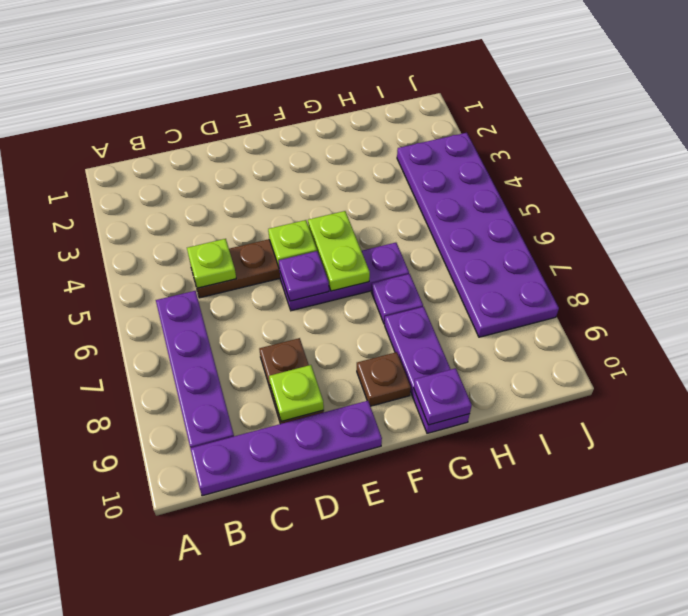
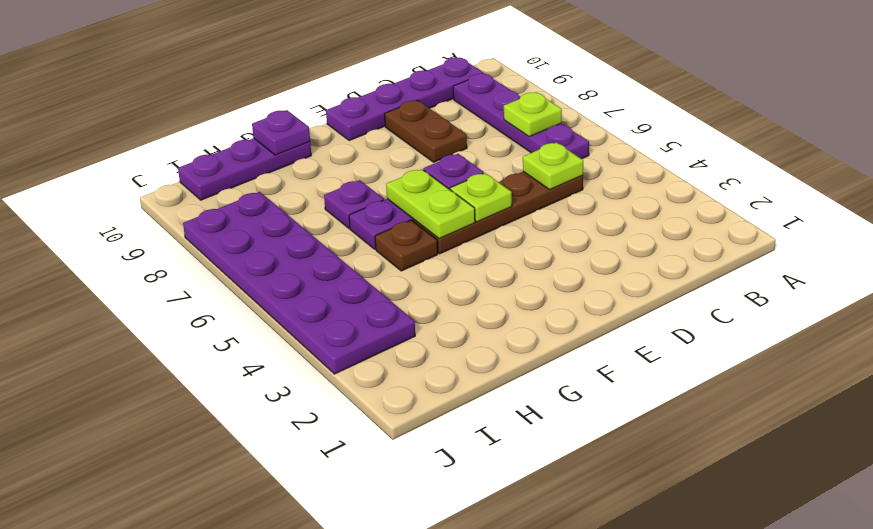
lime 1x1 plate [269,365,324,421] -> lime 1x1 plate moved to [504,92,562,136]
brown 1x1 plate [357,352,411,406] -> brown 1x1 plate moved to [375,220,438,271]
purple 1x3 plate [385,307,470,433] -> purple 1x3 plate turned to [178,138,311,200]

